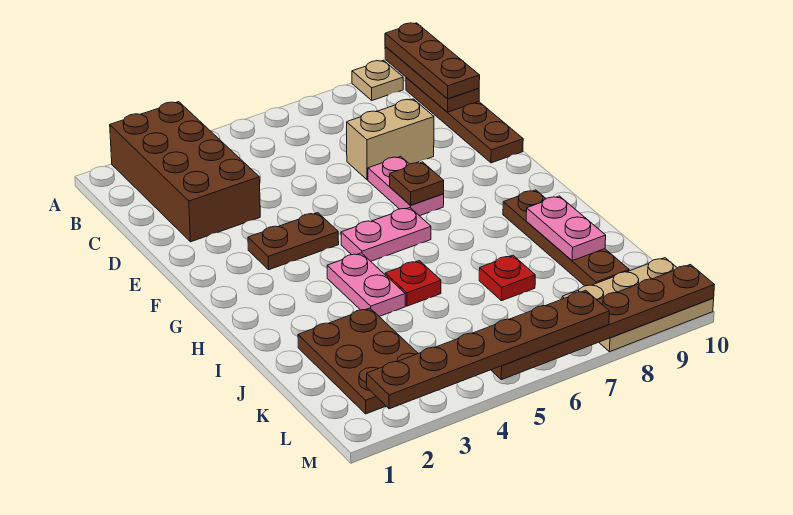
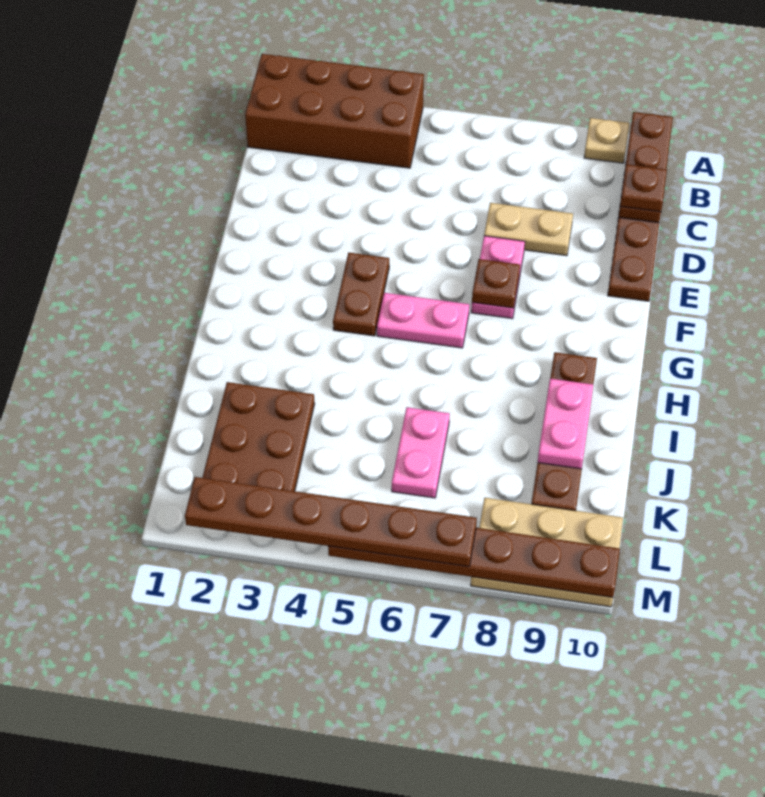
brown 2x4 brick [110,102,260,242] -> brown 2x4 brick turned to [245,54,424,168]
brown 1x3 plate [385,23,480,99] -> brown 1x1 plate [620,164,667,212]
tan 1x2 brick [347,99,434,180] -> tan 1x2 plate [484,203,573,256]
brown 1x2 plate [248,213,339,270] -> brown 1x2 plate turned to [333,253,389,336]
pink 1x2 plate [327,253,405,316] -> pink 1x2 plate moved to [392,407,450,498]
red 1x1 plate [385,261,441,306] -> none
red 1x1 plate [479,255,535,301] -> none

